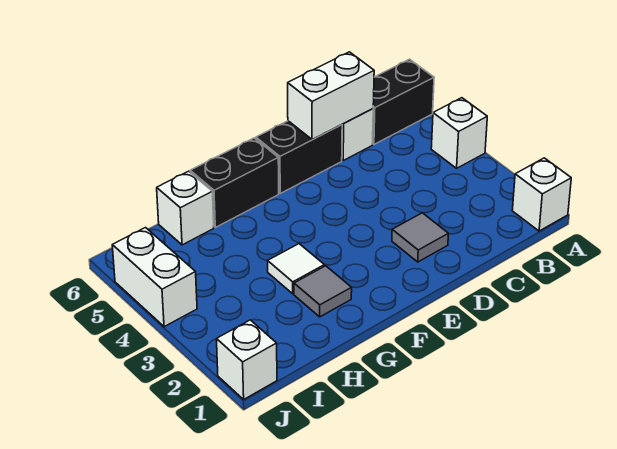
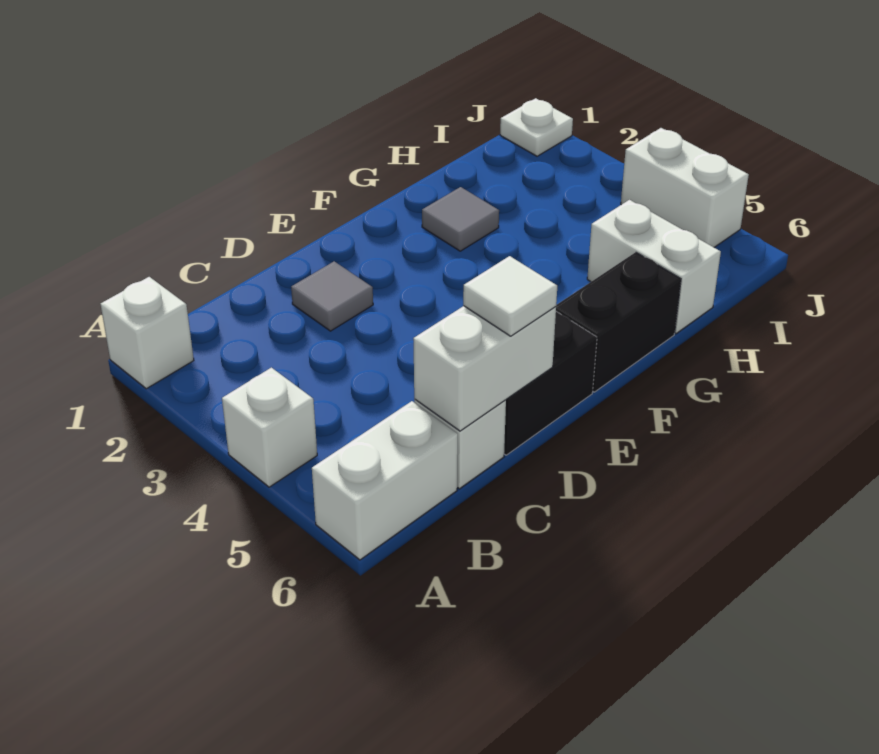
black 1x2 brick [373,59,434,144] -> white 1x2 brick [312,401,458,560]
white 1x1 tile [268,244,324,294] -> white 1x1 tile moved to [463,256,557,336]
white 1x1 brick [157,171,214,245] -> white 1x2 brick [587,200,721,333]
white 1x1 brick [217,320,277,399] -> white 1x1 plate [500,98,573,156]

